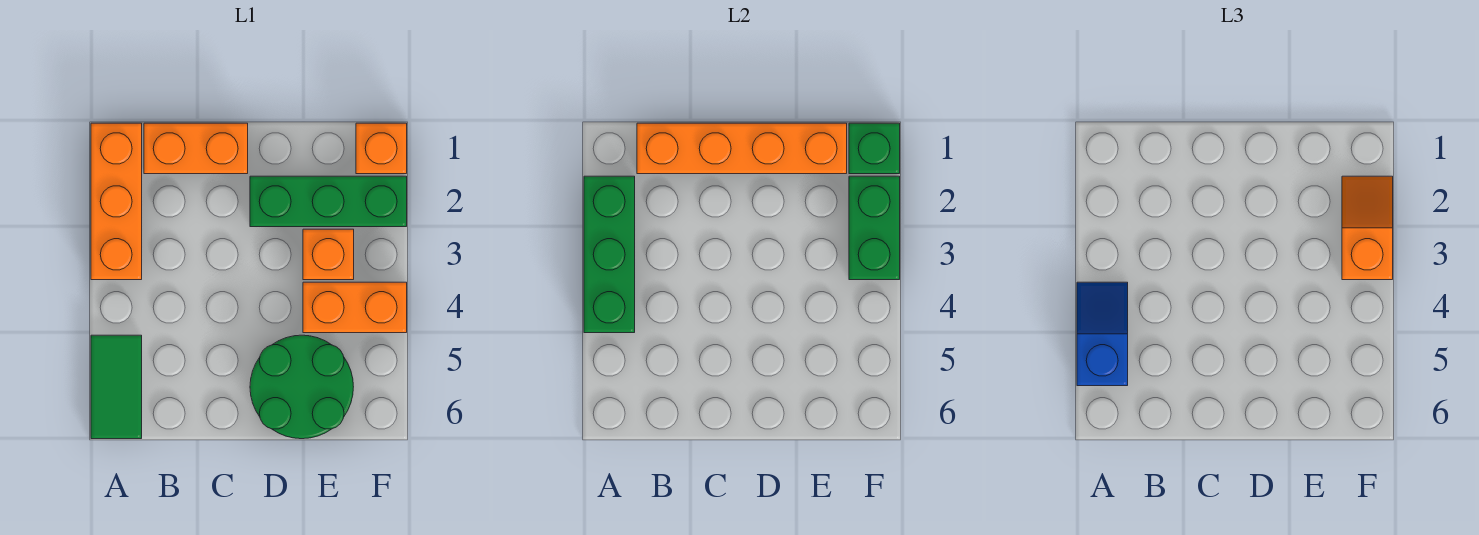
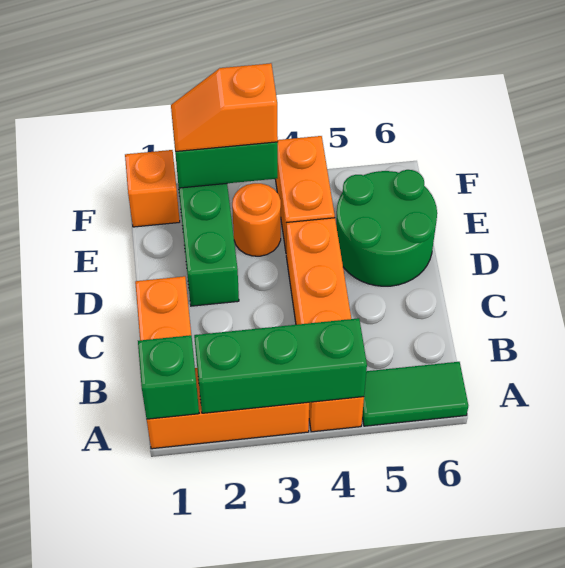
blue 1x2 slope [1077,282,1128,386] -> none
orange 1x4 brick [637,123,847,174] -> orange 1x4 brick moved to [286,218,364,432]
orange 1x1 brick [303,229,354,280] -> orange 1x1 round brick [232,183,281,256]
green 1x1 brick [849,123,900,174] -> green 1x1 brick moved to [138,335,199,419]

